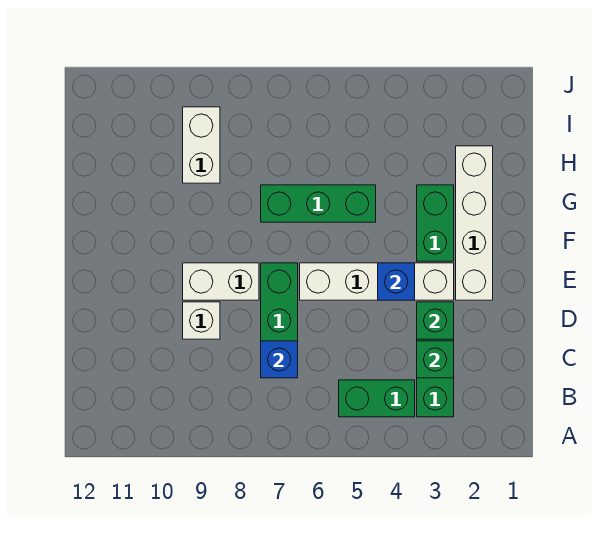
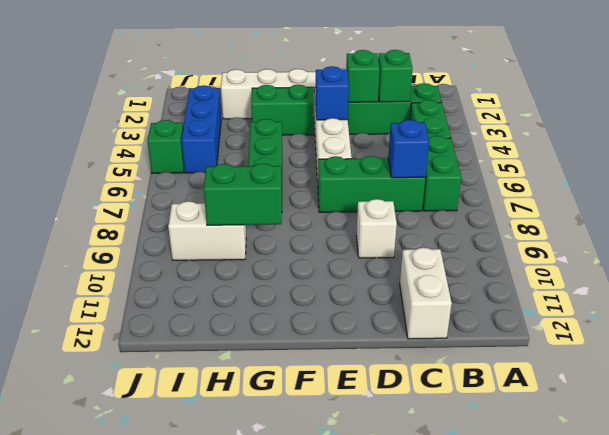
none -> green 1x2 brick [423,136,461,211]
white 1x2 brick [183,263,259,300] -> white 1x2 brick moved to [400,248,452,339]
none -> green 1x2 brick [204,164,282,225]
none -> blue 1x3 brick [182,85,221,173]
none -> green 1x1 brick [147,120,184,173]

